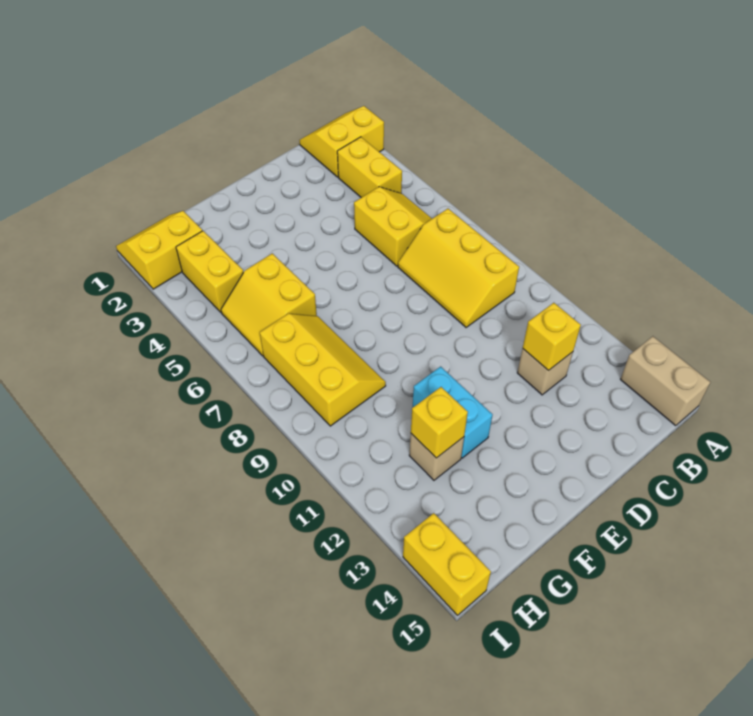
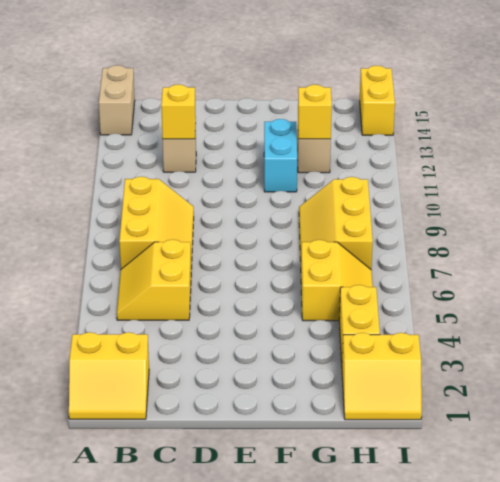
yellow 1x2 brick [337,137,402,198] -> none

